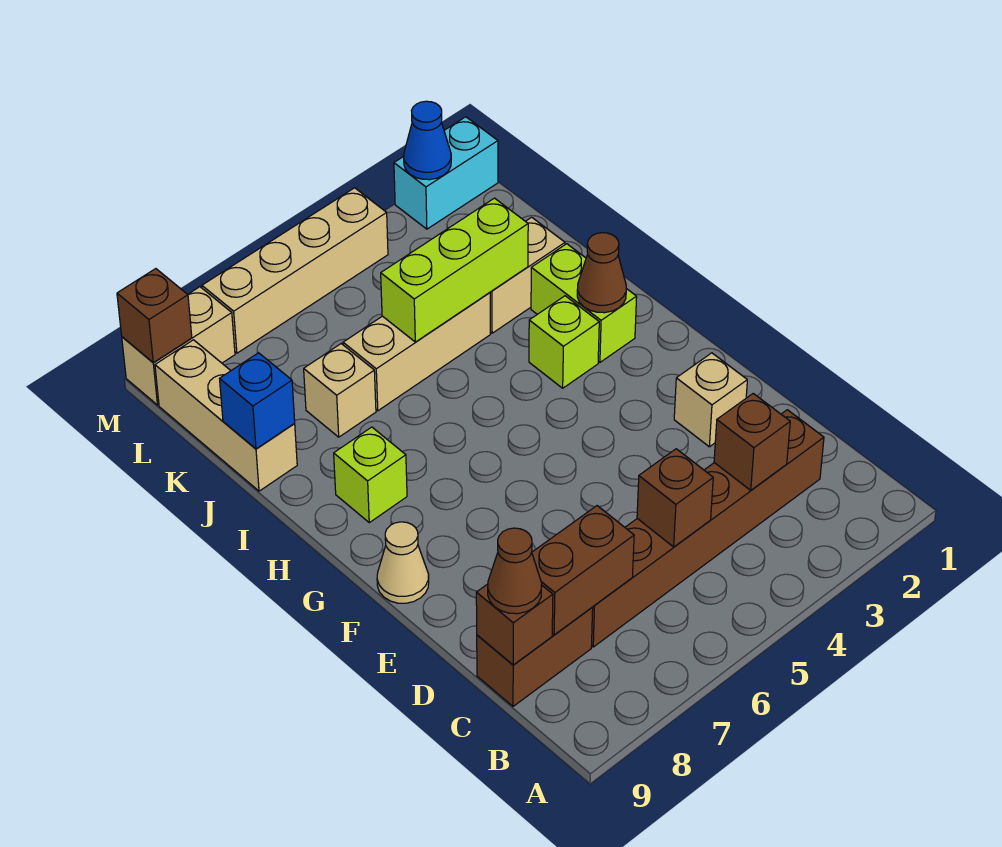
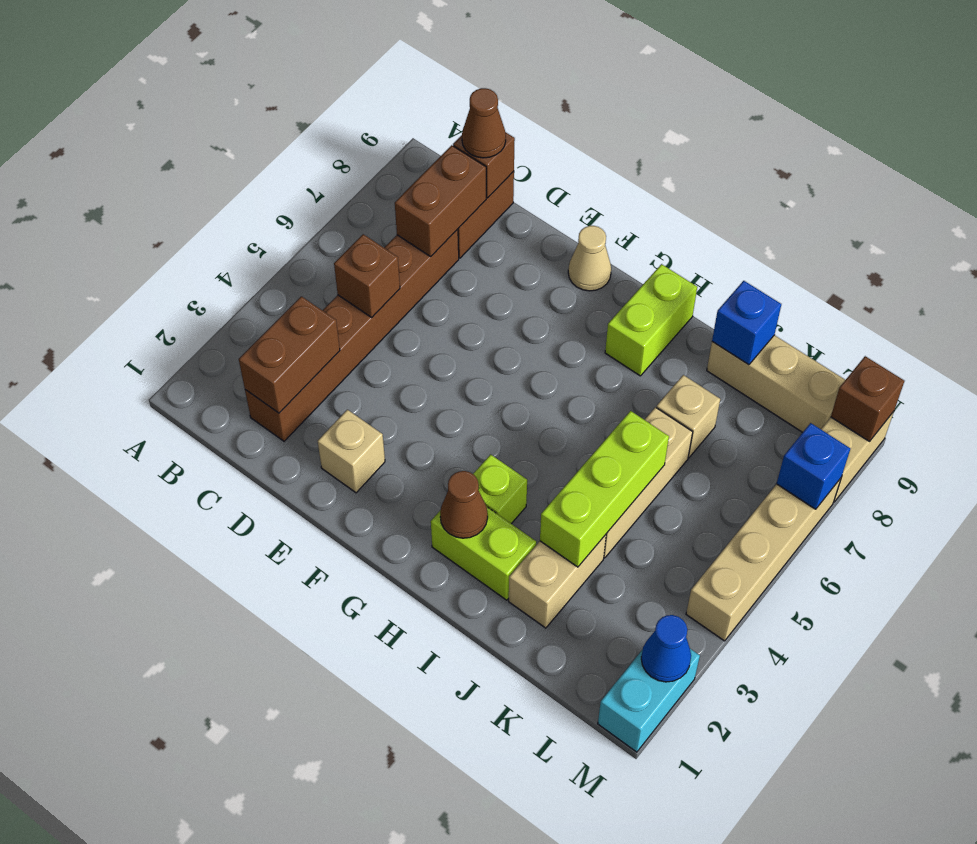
brown 1x1 brick [714,394,790,490] -> brown 1x2 brick [239,296,340,413]
lime 1x1 brick [334,427,407,523] -> lime 1x2 brick [605,264,697,376]
none -> blue 1x1 brick [777,423,851,509]

